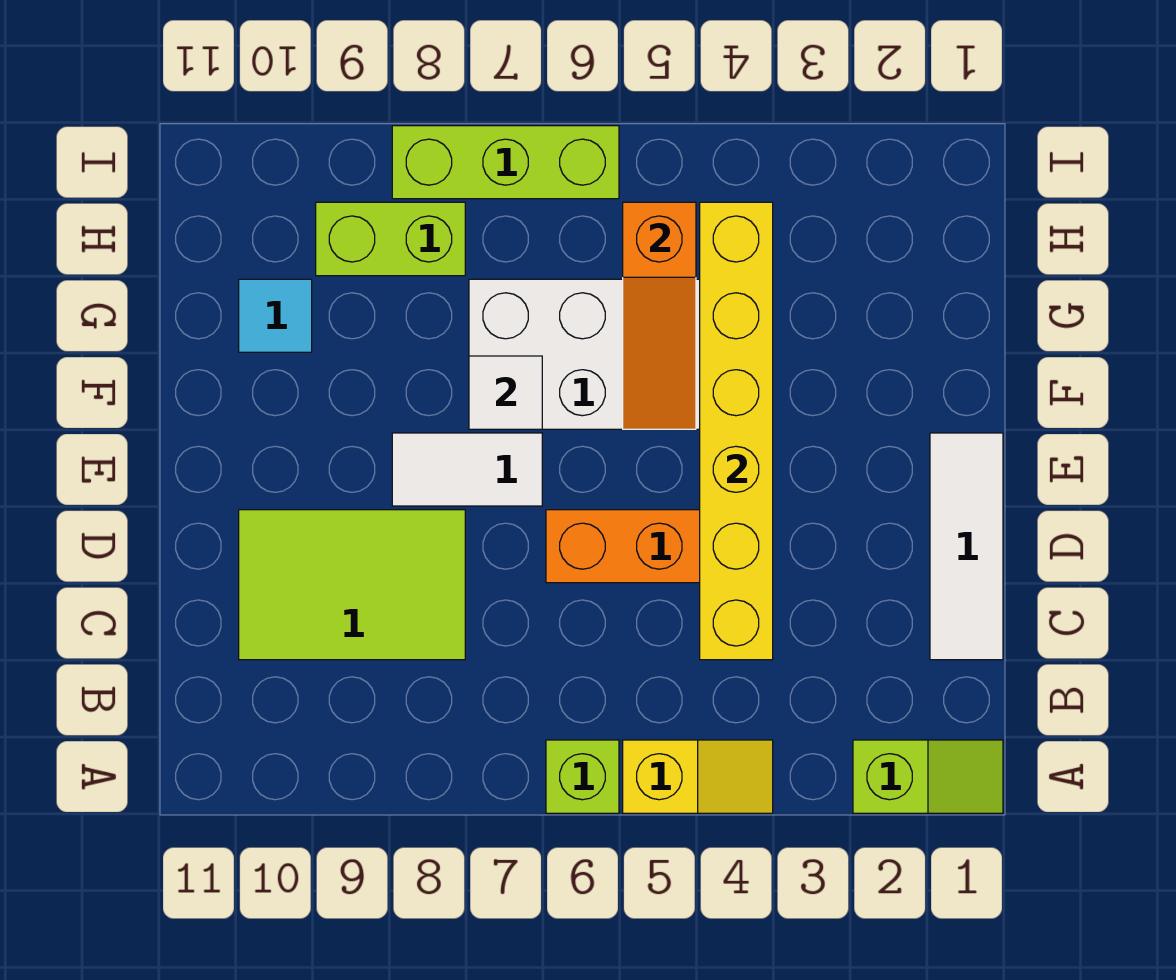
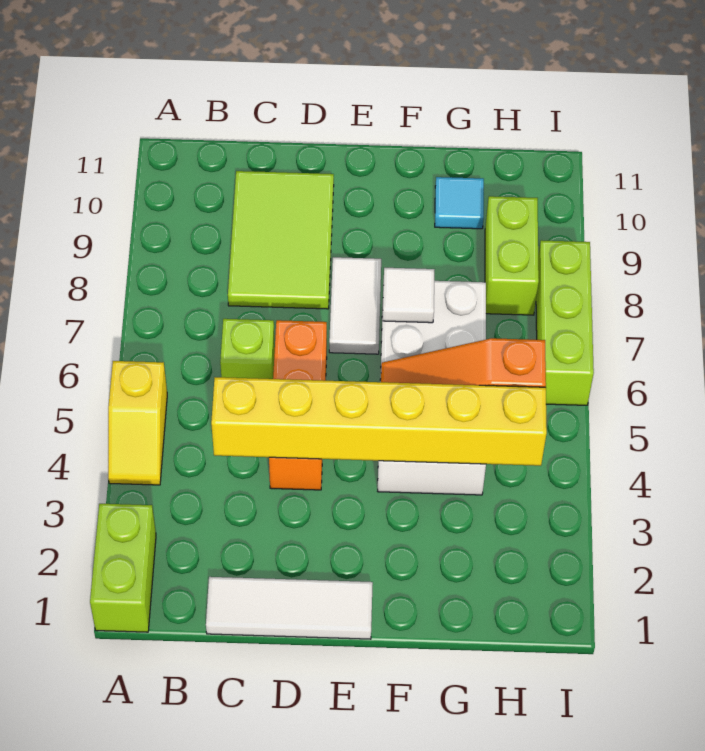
lime 1x2 slope [853,740,1003,813] -> lime 1x2 brick [90,504,156,632]
lime 1x1 brick [546,740,619,813] -> lime 1x1 brick moved to [220,319,275,379]

